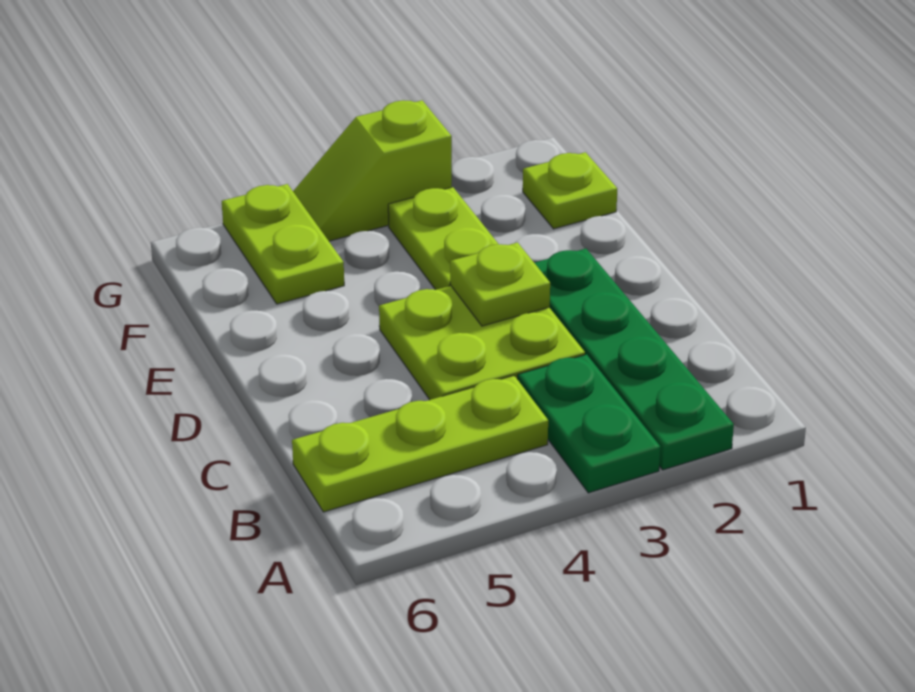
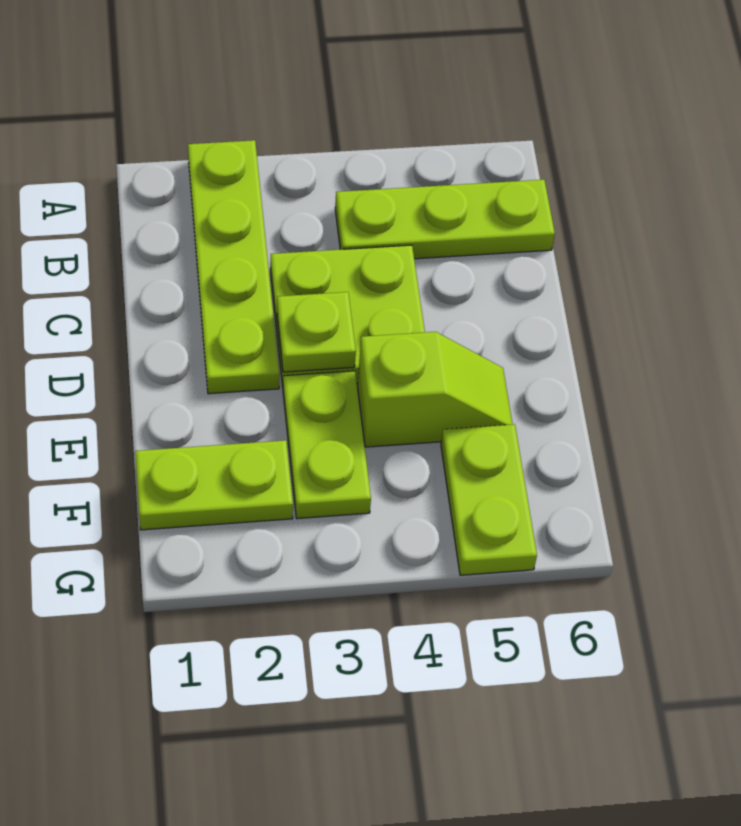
green 1x4 plate [535,249,734,470] -> lime 1x4 plate [188,140,279,394]
green 1x2 plate [518,354,660,493] -> none
lime 1x1 plate [523,152,617,229] -> lime 1x2 plate [135,440,293,530]
lime 1x2 slope [293,100,452,241] -> lime 1x2 slope moved to [358,332,513,447]

